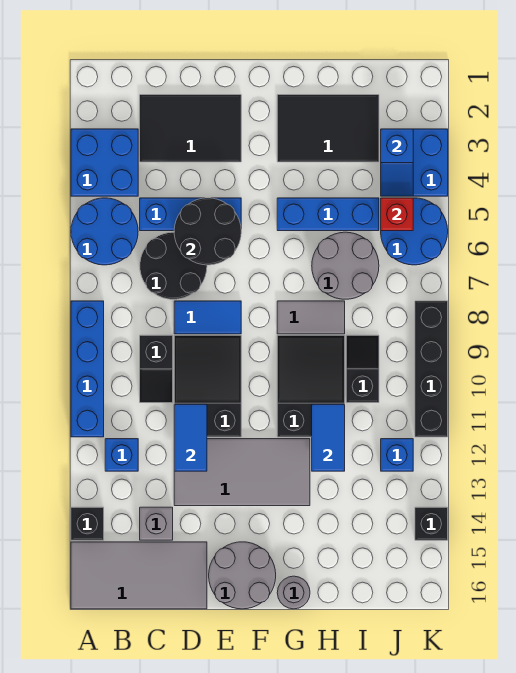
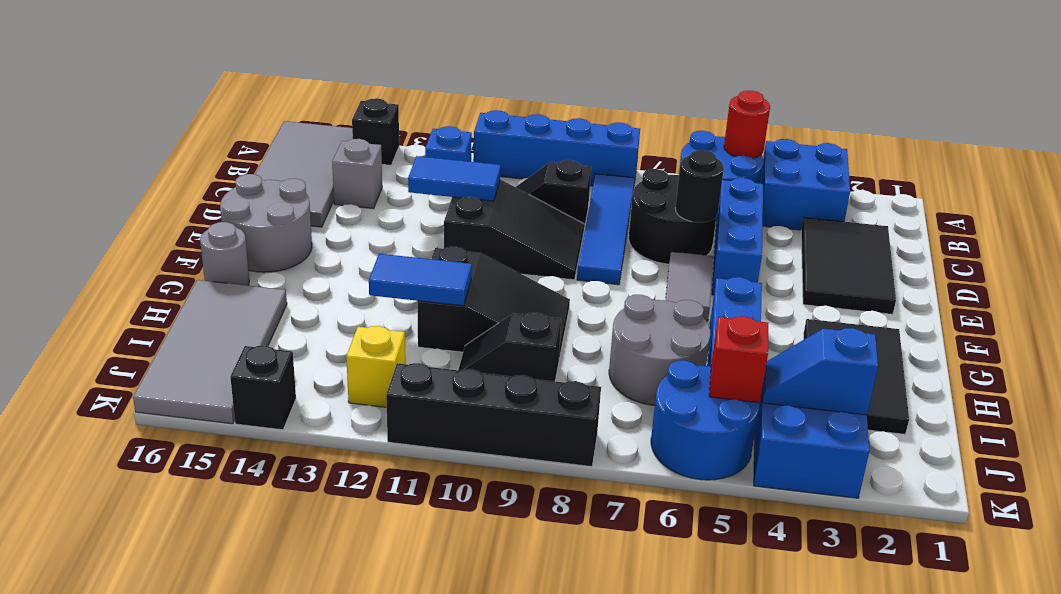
none -> red 1x1 round brick [724,91,770,158]
black 2x2 round brick [174,198,241,265] -> black 1x1 round brick [675,150,724,222]
blue 1x2 tile [174,301,241,334] -> blue 1x4 tile [577,174,635,285]
grey 2x4 tile [174,439,310,506] -> grey 2x4 tile moved to [133,280,287,424]
grey 1x2 tile [277,301,345,334] -> grey 1x2 tile moved to [666,252,713,321]
black 1x2 slope [346,335,379,403] -> black 1x2 slope turned to [458,313,561,381]
blue 1x1 brick [381,439,413,471] -> yellow 1x1 brick [346,326,405,407]

